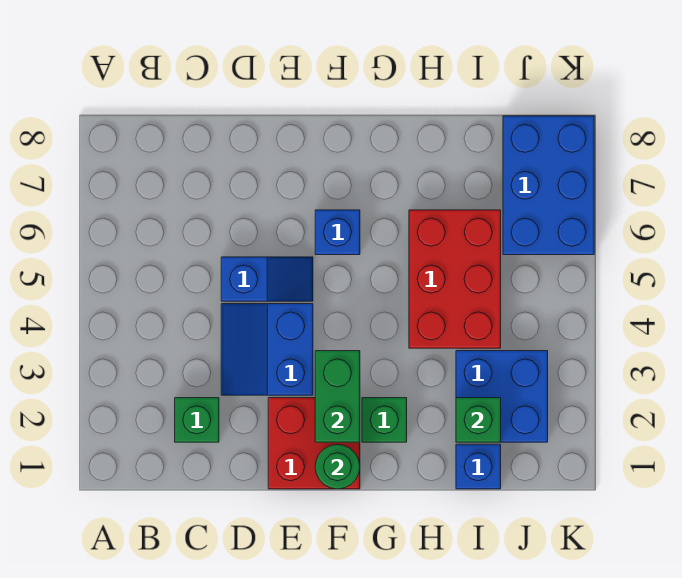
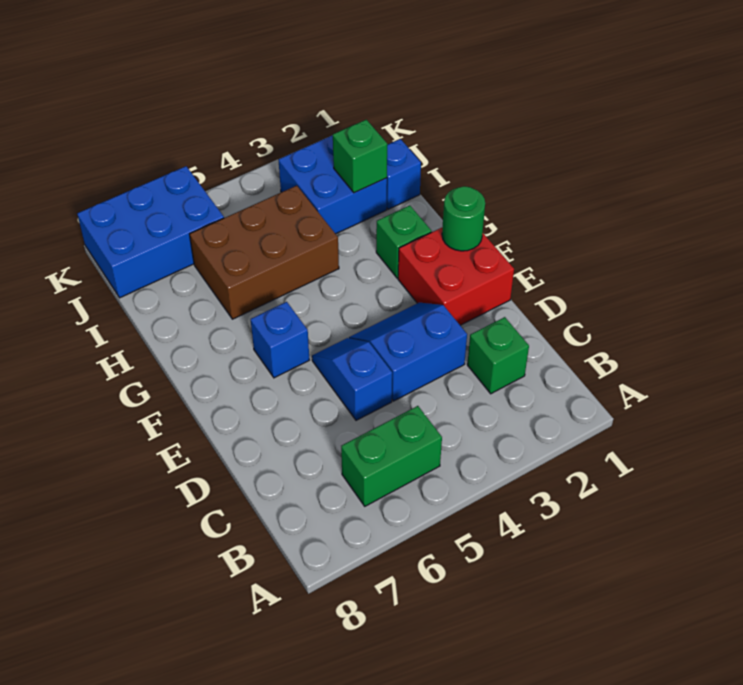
blue 2x2 slope [221,304,313,395] -> blue 2x2 slope turned to [349,303,467,401]
green 1x2 brick [315,351,360,442] -> green 1x2 brick moved to [341,406,442,506]
red 2x3 brick [409,210,501,348] -> brown 2x3 brick [190,186,339,319]

